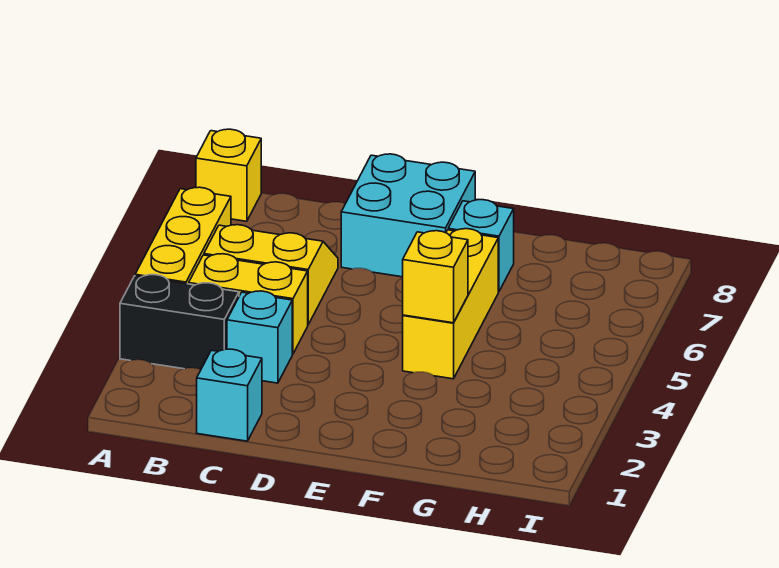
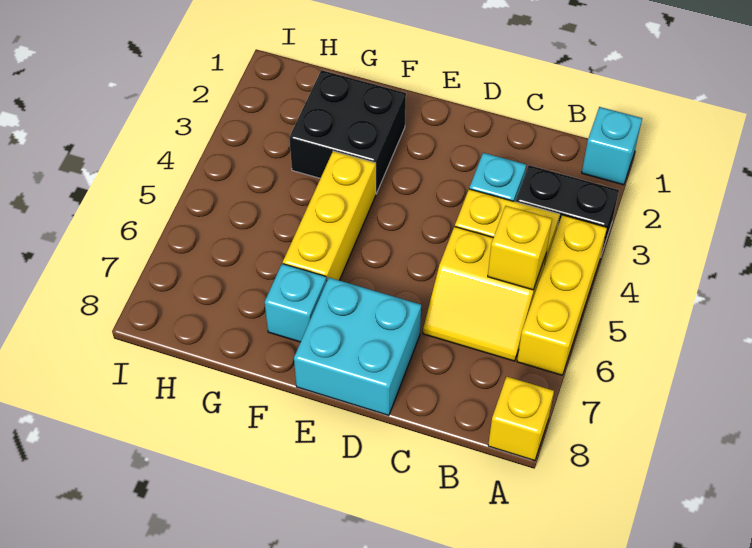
cyan 1x1 brick [197,349,262,441] -> cyan 1x1 brick moved to [582,107,642,185]
none -> black 2x2 brick [289,70,406,193]
yellow 1x1 brick [403,231,468,323] -> yellow 1x1 brick moved to [488,206,552,290]

